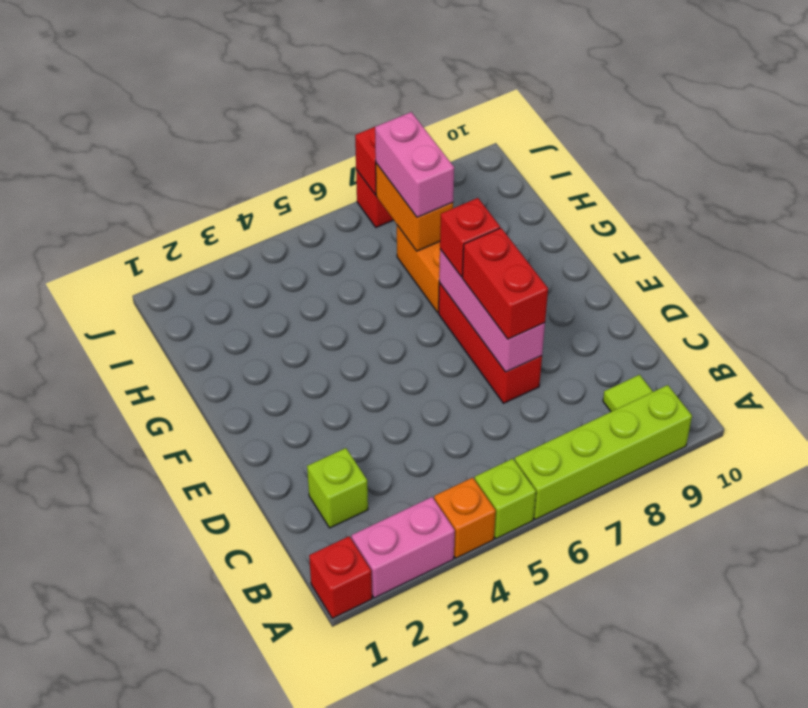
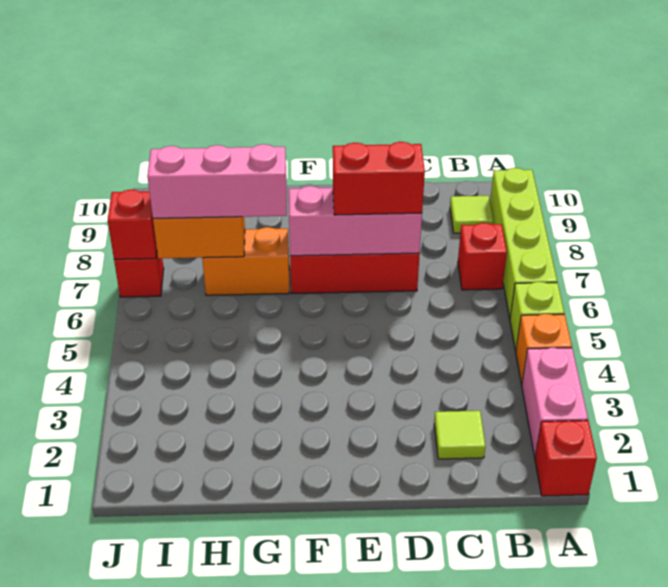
lime 1x1 brick [307,448,368,528] -> lime 1x1 tile [434,411,485,459]
red 1x1 brick [440,198,500,277] -> red 1x1 brick moved to [458,223,507,290]
pink 1x2 brick [375,112,454,217] -> pink 1x3 brick [147,144,287,218]

